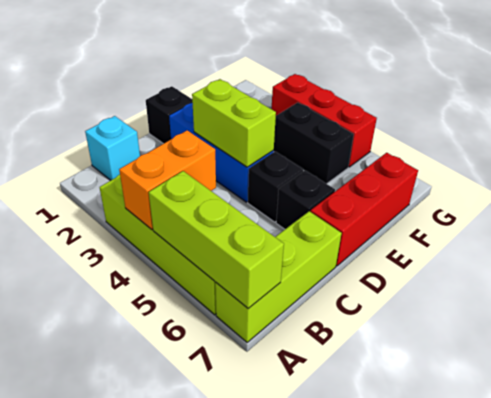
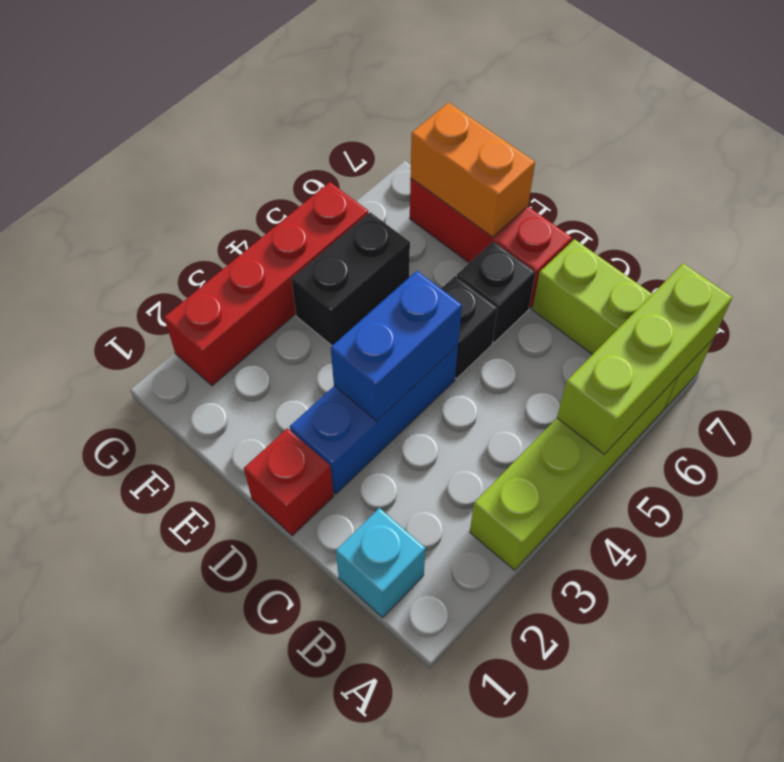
orange 1x2 brick [119,130,216,230] -> orange 1x2 brick moved to [411,102,535,237]
black 1x1 brick [146,86,193,144] -> red 1x1 brick [244,428,334,536]
lime 1x2 brick [192,79,276,167] -> blue 1x2 brick [331,271,462,421]
red 1x3 brick [272,74,377,167] -> red 1x4 brick [164,182,368,386]

